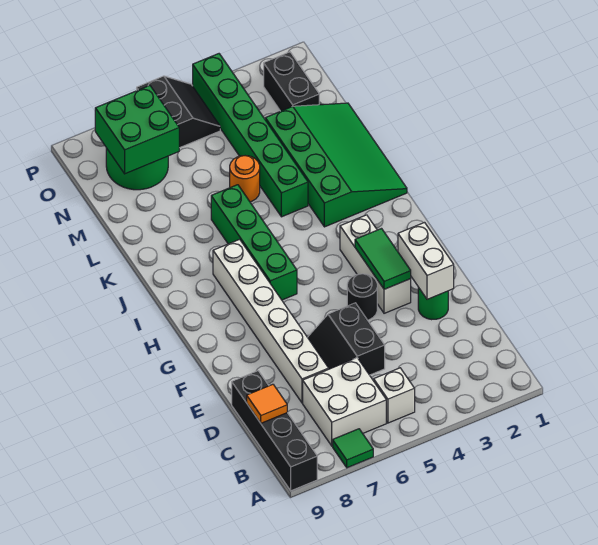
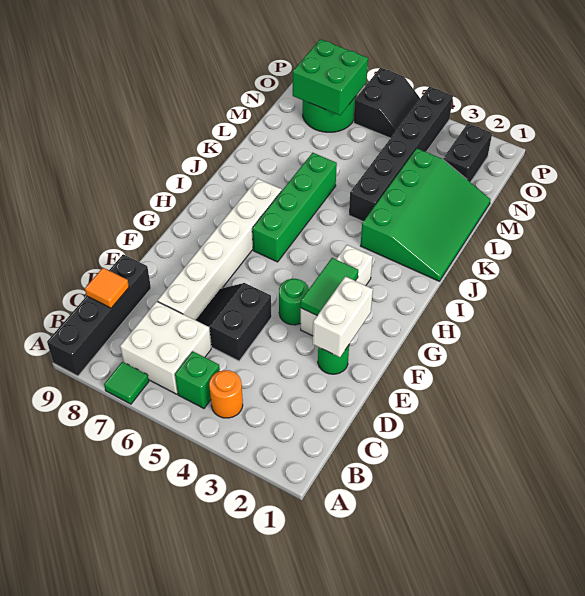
white 1x1 brick [374,368,415,423] -> green 1x1 brick [175,351,220,408]
black 1x1 round brick [347,274,377,320] -> green 1x1 round brick [279,279,309,325]
green 1x6 brick [193,54,308,217] -> black 1x6 brick [349,87,453,221]
orange 1x1 round brick [230,156,260,202] -> orange 1x1 round brick moved to [209,370,243,418]

